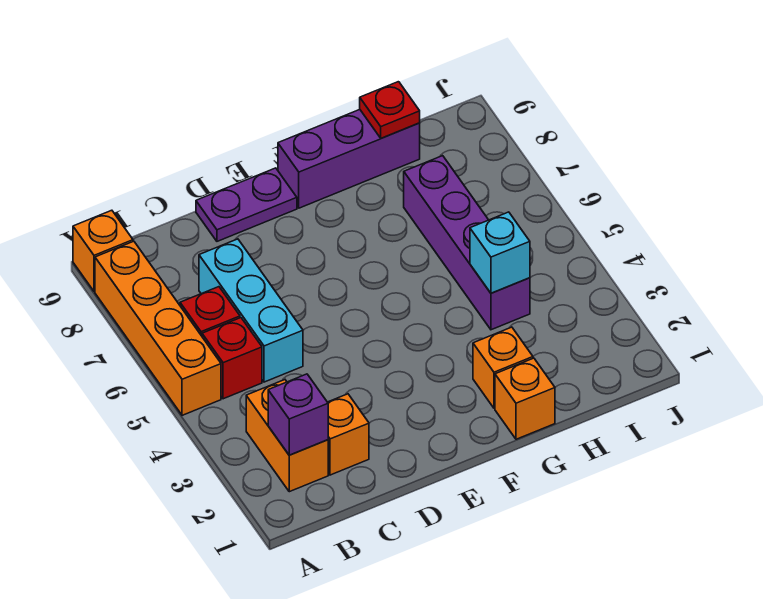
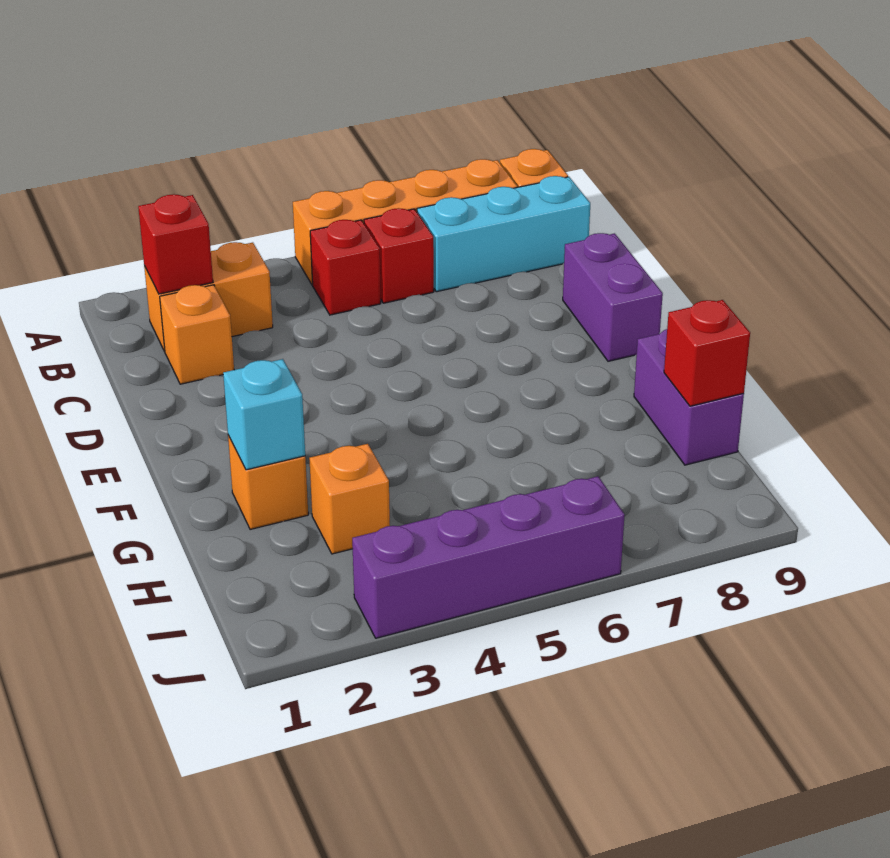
purple 1x1 brick [268,374,328,455] -> red 1x1 brick [138,194,213,294]
cyan 1x3 brick [199,239,303,382] -> cyan 1x3 brick moved to [417,176,590,292]
purple 1x2 plate [196,168,297,241] -> purple 1x2 brick [563,233,663,361]
purple 1x3 brick [278,110,420,208] -> purple 1x2 brick [634,329,744,465]
orange 1x1 brick [495,358,555,439] -> orange 1x1 brick moved to [309,444,390,554]
purple 1x4 brick [404,156,530,330] -> purple 1x4 brick moved to [352,476,625,638]
cyan 1x1 brick [470,212,530,293] -> cyan 1x1 brick moved to [223,359,305,470]
red 1x1 plate [360,82,420,138] -> red 1x1 brick [664,300,750,406]

